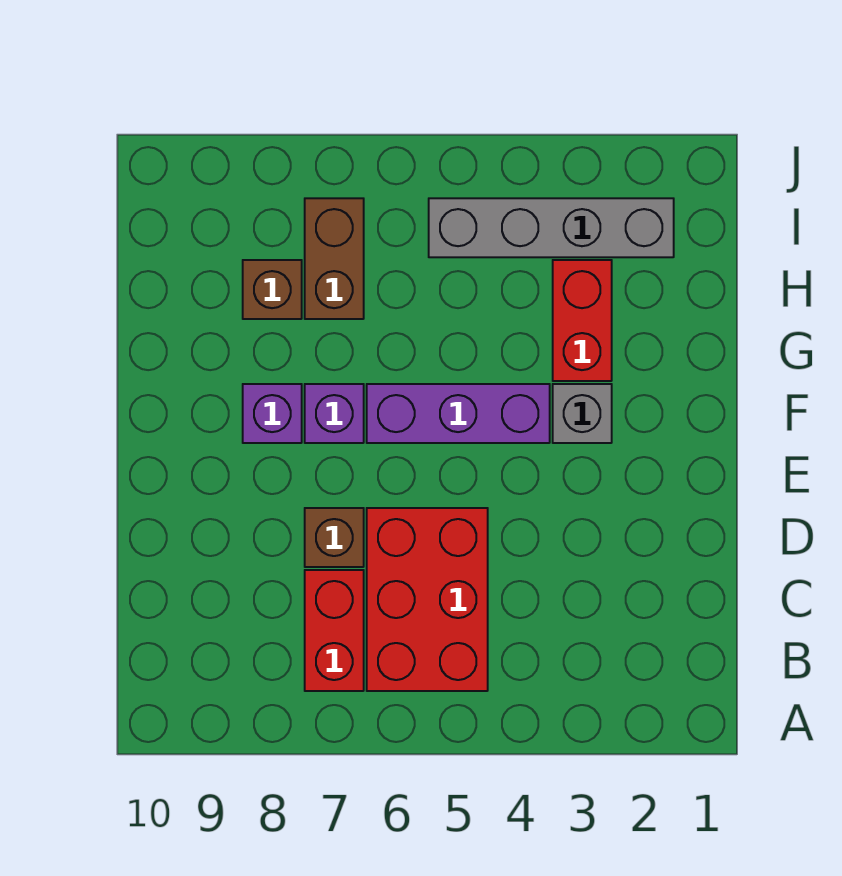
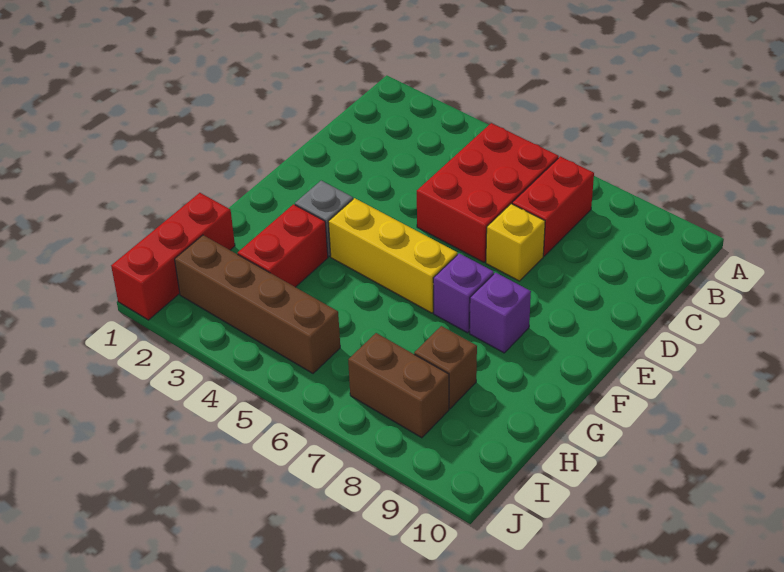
brown 1x1 brick [305,508,364,567] -> yellow 1x1 brick [486,204,545,281]
purple 1x3 brick [367,384,550,443] -> yellow 1x3 brick [328,198,457,313]
none -> red 1x3 brick [111,193,235,320]
brown 1x2 brick [305,198,364,319] -> brown 1x2 brick turned to [348,333,449,438]
grey 1x4 brick [429,198,674,257] -> brown 1x4 brick [175,235,340,373]

